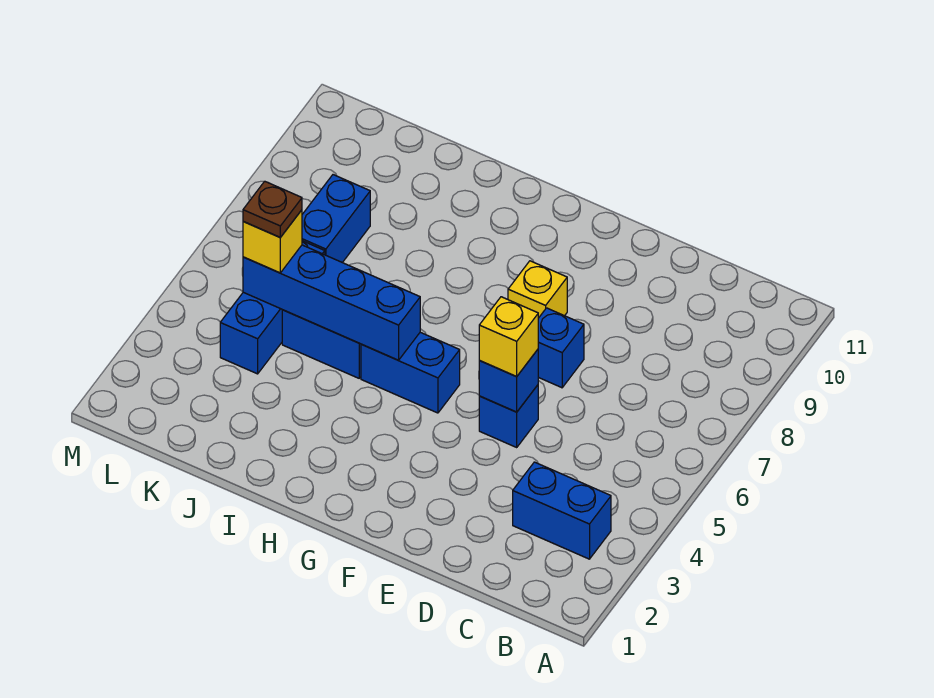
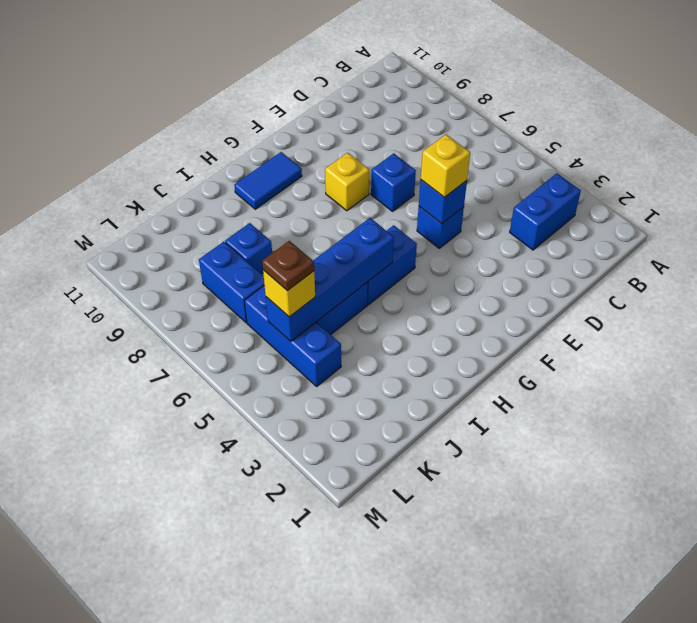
none -> blue 1x2 tile [234,152,302,209]
none -> blue 1x1 brick [225,223,272,274]

